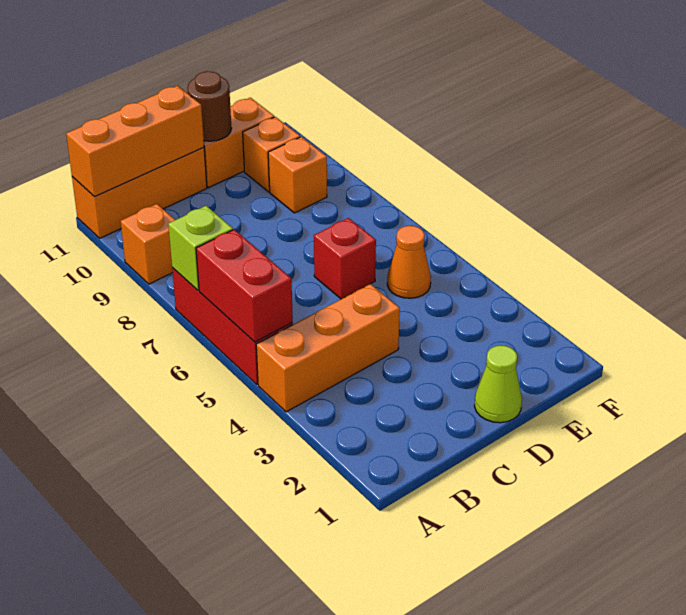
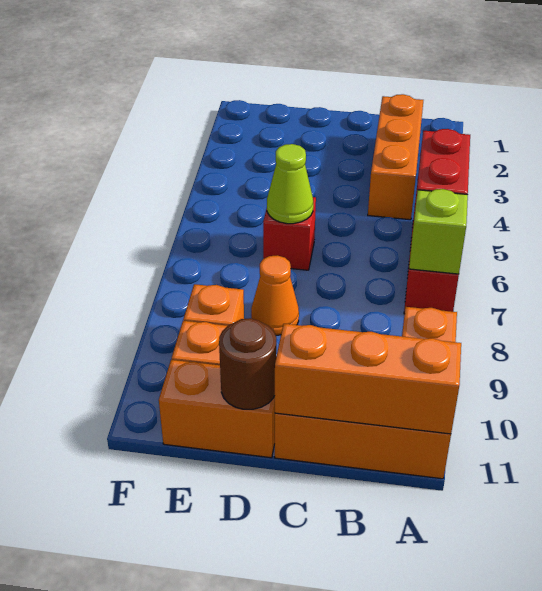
orange 1x3 brick [256,284,400,412] -> orange 1x3 brick turned to [368,94,423,220]
lime 1x1 cone [475,346,522,423] -> lime 1x1 cone moved to [267,144,313,224]
orange 1x1 cone [387,226,431,298] -> orange 1x1 cone moved to [251,255,299,335]

